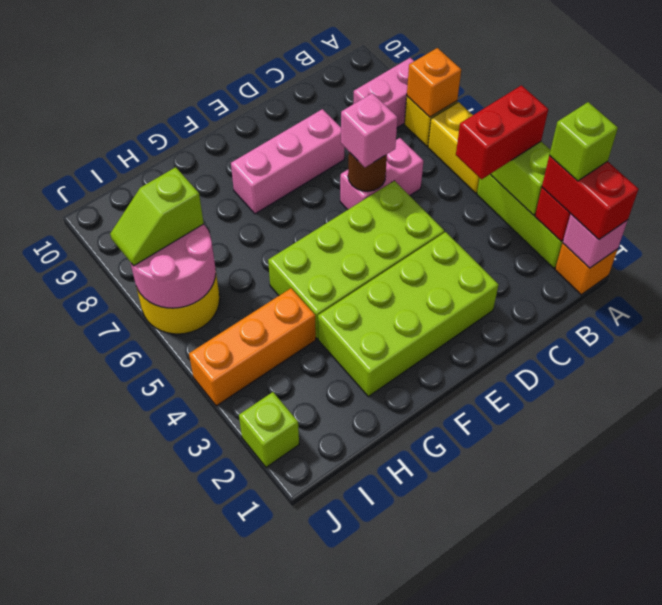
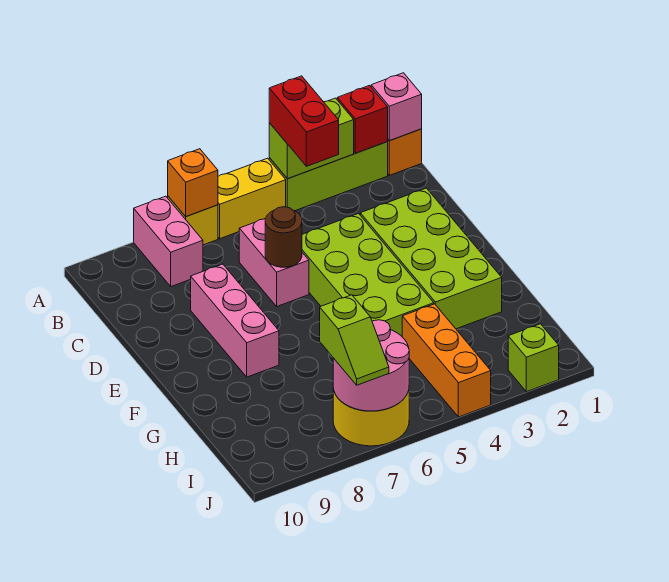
red 1x2 brick [542,155,638,239] -> none
lime 1x1 brick [549,102,618,181] -> none
pink 1x1 brick [341,93,398,167] -> none

